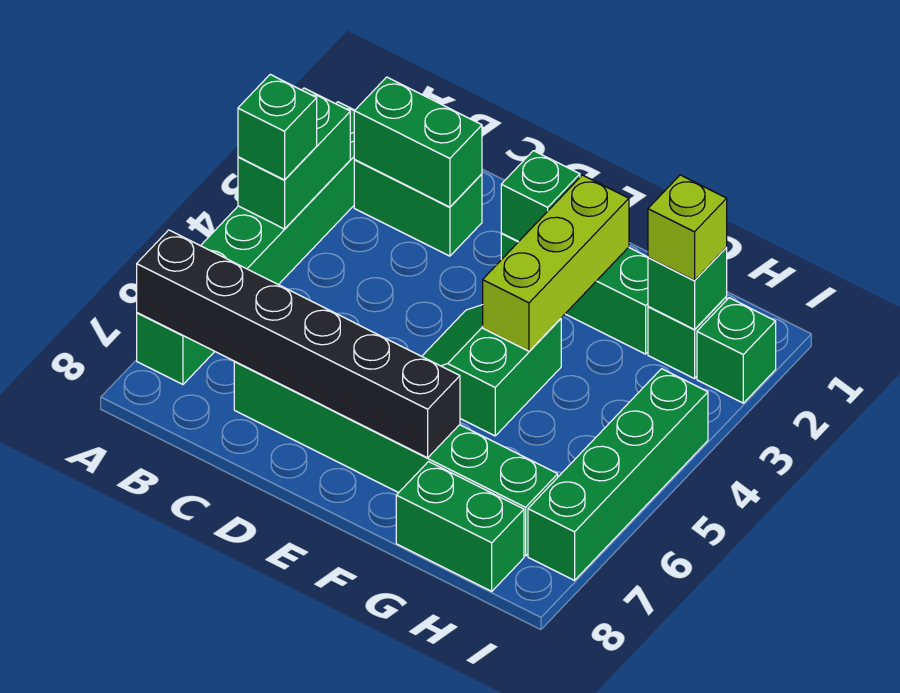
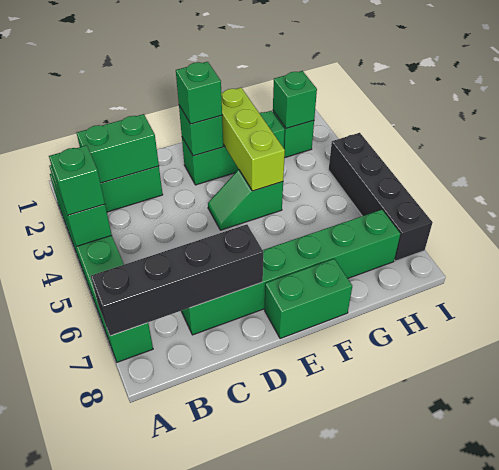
black 1x6 brick [137,230,460,458] -> black 1x4 brick [91,224,263,336]
green 2x2 slope [422,305,561,436] -> green 1x2 slope [208,170,283,230]
green 1x2 brick [396,462,524,591] -> green 1x2 brick moved to [265,259,352,339]
lime 1x1 brick [648,175,727,280] -> none
green 1x1 brick [697,298,776,403] -> green 1x1 brick moved to [176,62,222,124]
green 1x4 brick [528,369,708,580] -> black 1x4 brick [329,133,433,261]

